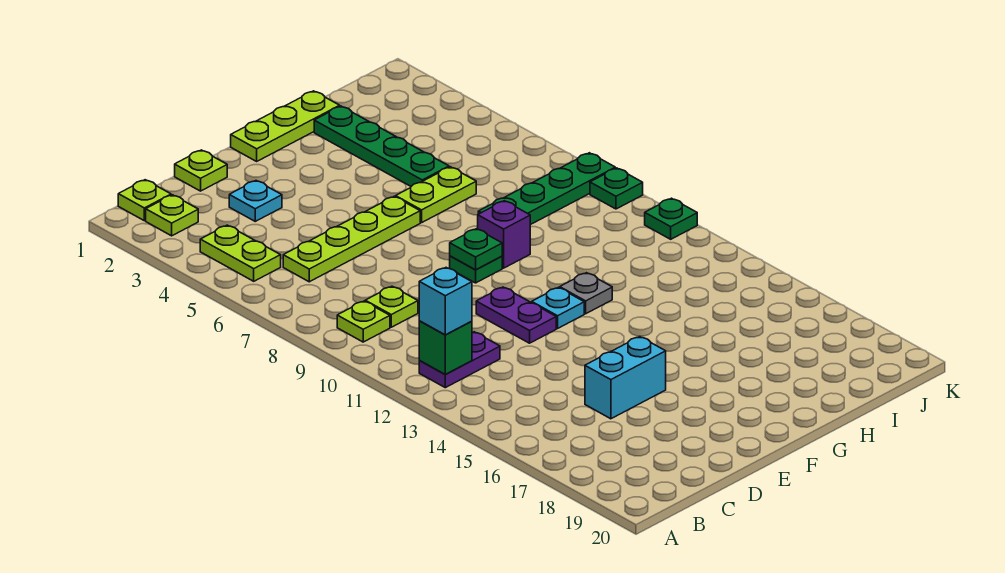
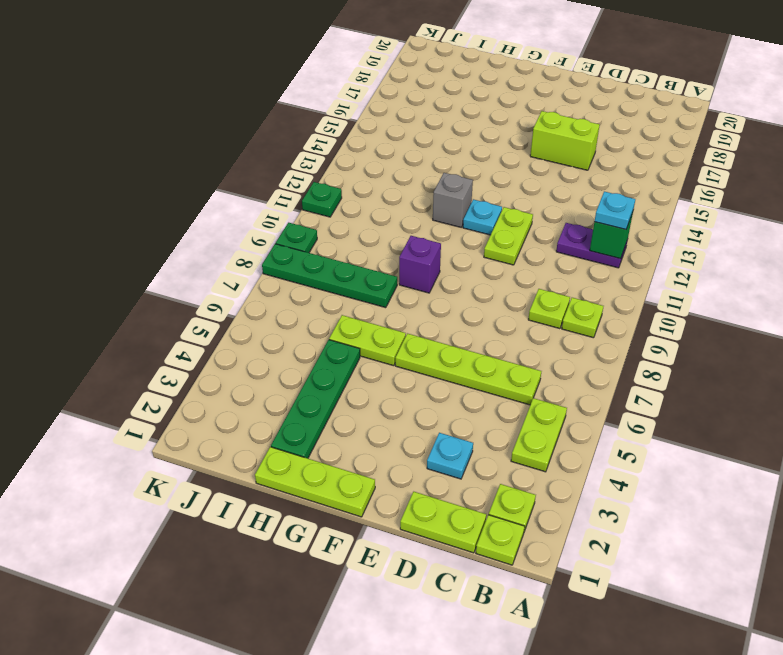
cyan 1x1 brick [419,268,472,335] -> cyan 1x1 plate [595,192,635,229]
lime 1x1 plate [175,150,227,191] -> lime 1x2 plate [400,492,486,553]
cyan 1x2 brick [585,337,666,419] -> lime 1x2 brick [530,111,600,170]
purple 1x2 plate [476,287,556,343] -> lime 1x2 plate [484,207,533,265]
green 1x1 plate [450,256,502,283] -> none
green 1x1 plate [450,229,502,270] -> none
grey 1x1 plate [560,273,612,314] -> grey 1x1 brick [433,173,473,227]

